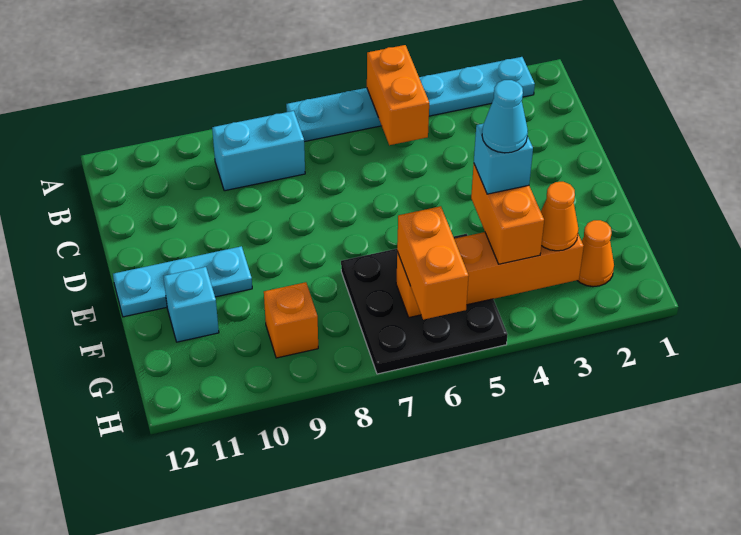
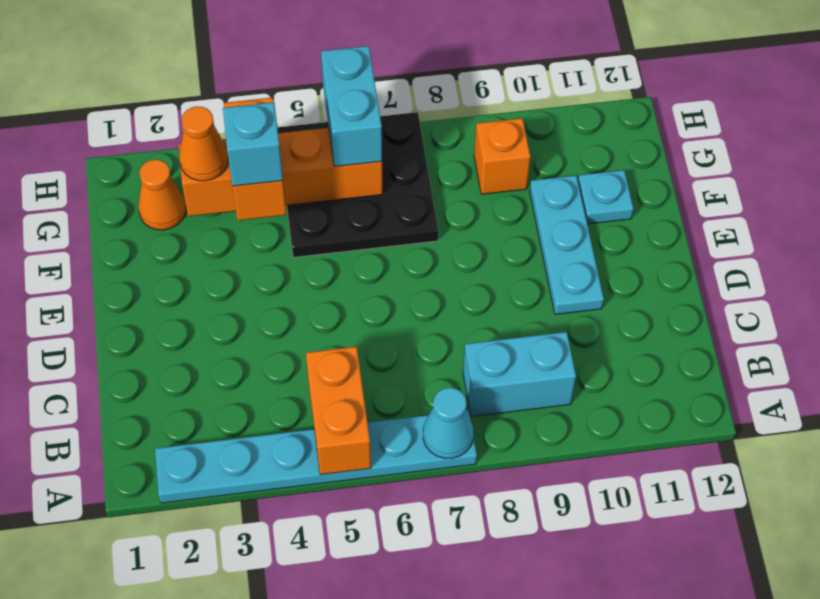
cyan 1x3 plate [113,246,252,317] -> cyan 1x3 plate turned to [530,175,604,314]
cyan 1x1 cone [482,80,528,153] -> cyan 1x1 cone moved to [423,388,473,458]
cyan 1x1 brick [163,267,219,342] -> cyan 1x1 plate [578,170,634,224]
orange 1x2 brick [397,206,469,320] -> cyan 1x2 brick [321,46,382,167]

